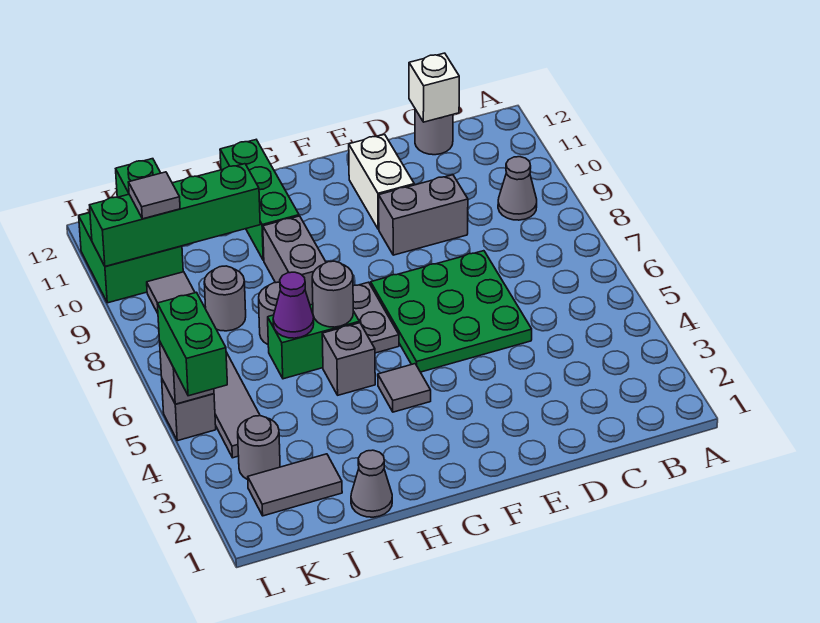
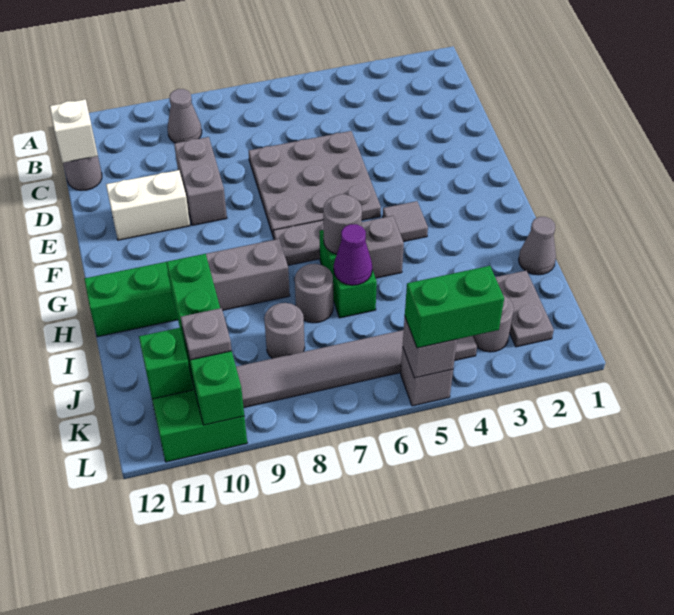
green 3x3 plate [371,251,532,372] -> grey 3x3 plate [249,131,381,238]
grey 1x2 tile [248,454,342,516] -> grey 1x2 plate [495,271,554,347]
grey 1x1 tile [128,172,180,219] -> grey 1x1 plate [181,308,232,360]

